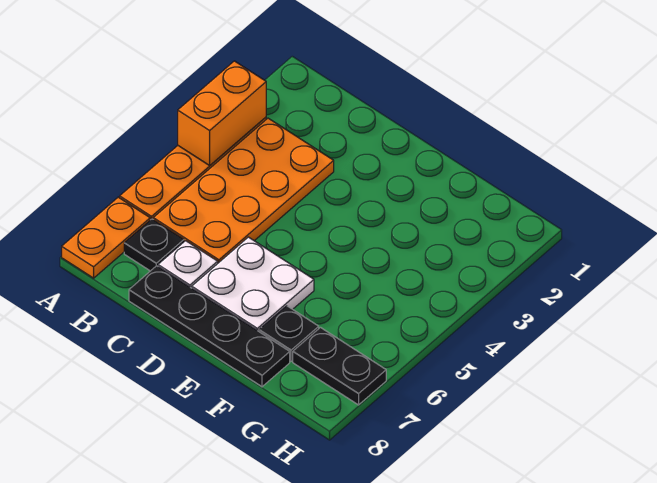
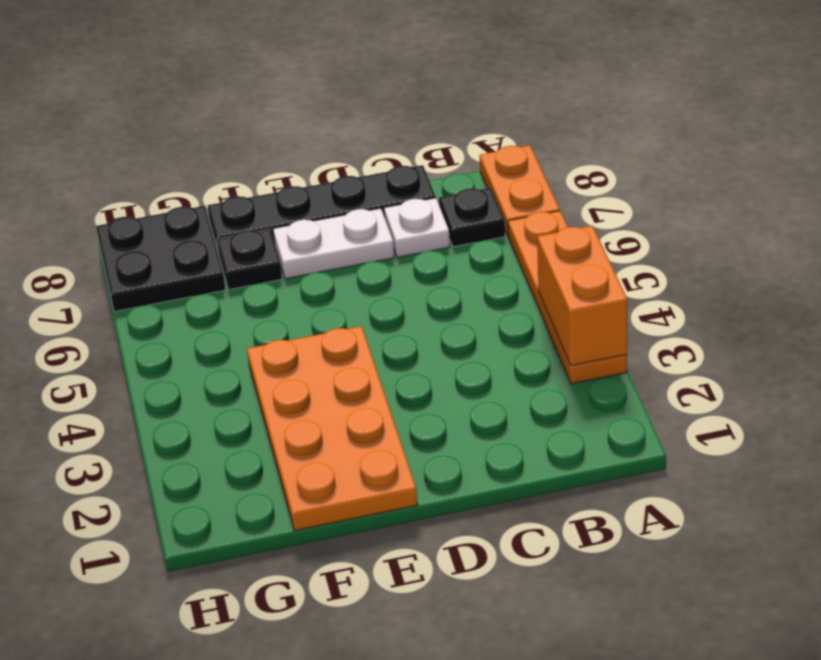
orange 2x4 plate [153,118,334,263] -> orange 2x4 plate moved to [247,326,418,531]
white 2x2 plate [192,237,314,331] -> white 1x2 plate [273,208,394,279]
black 1x2 plate [293,328,386,405] -> black 2x2 plate [96,206,226,311]

